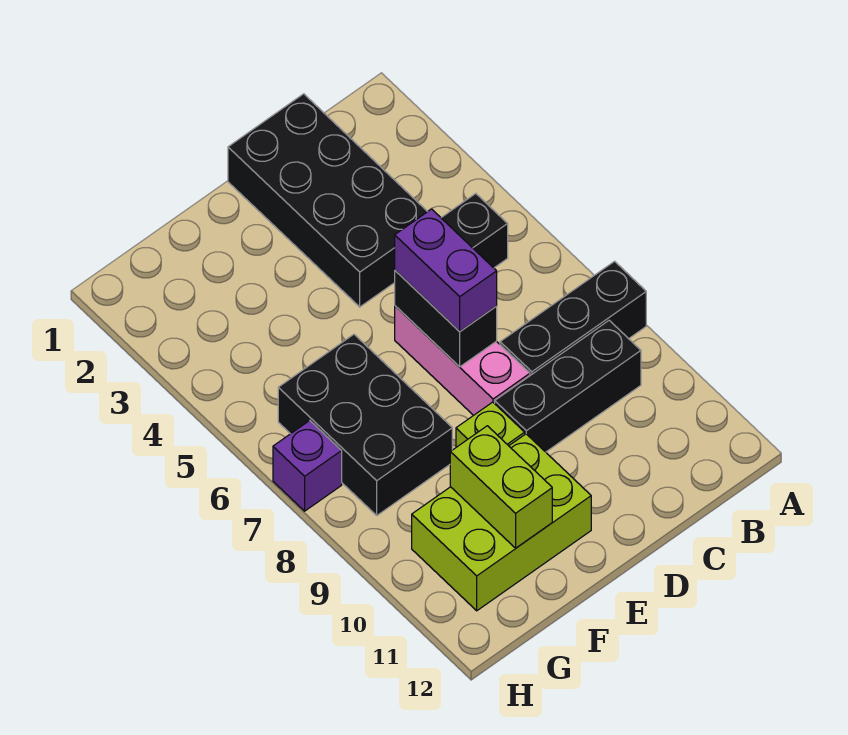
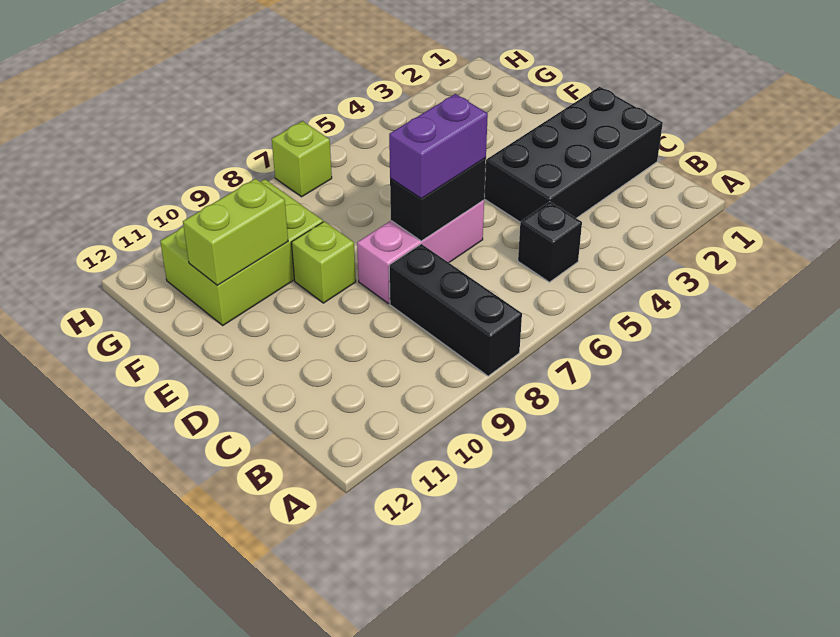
black 1x3 brick [495,320,641,452] -> none
lime 2x3 brick [412,434,591,611] -> lime 2x3 brick turned to [160,179,323,325]
black 2x3 brick [278,334,452,515] -> none
purple 1x1 brick [273,421,342,511] -> lime 1x1 brick [272,121,332,197]

